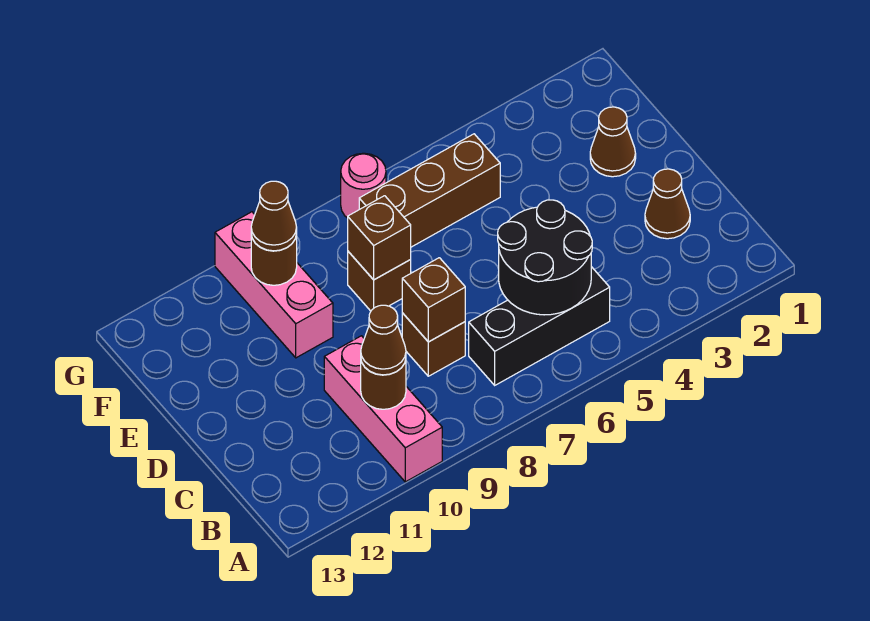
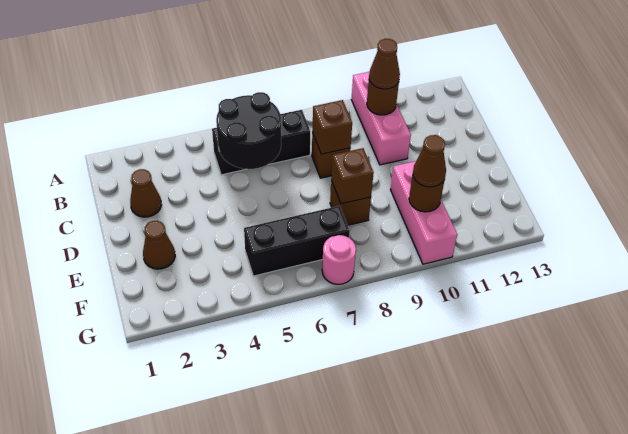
brown 1x3 brick [359,134,500,247] -> black 1x3 brick [244,206,350,276]

